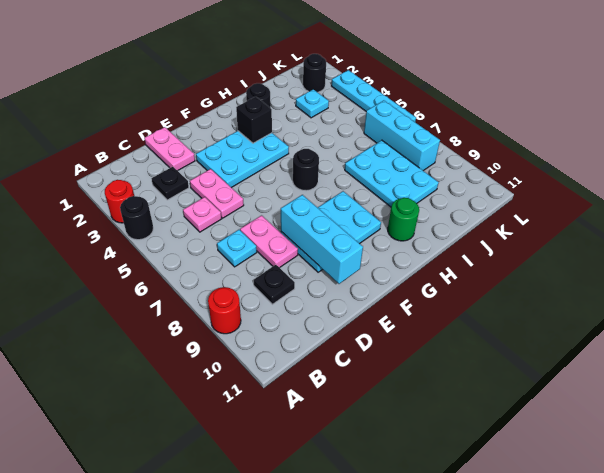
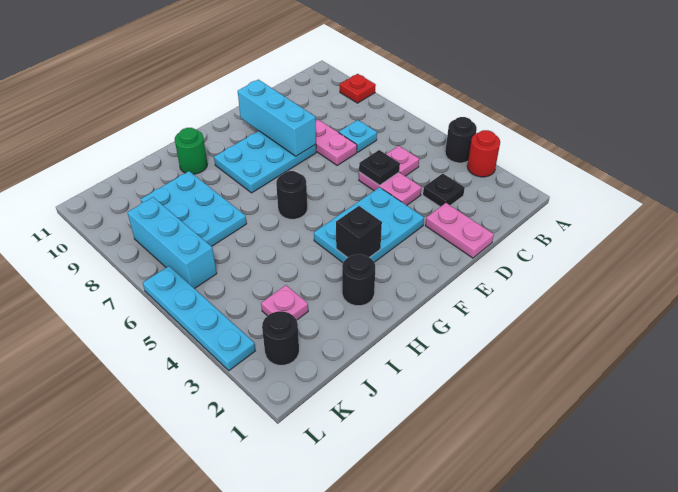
red 1x1 round brick [208,287,241,334] -> red 1x1 plate [340,74,376,103]
black 1x1 plate [254,265,295,304] -> black 1x1 plate moved to [359,150,400,185]
cyan 1x1 plate [296,89,329,118] -> pink 1x1 plate [261,285,308,320]

